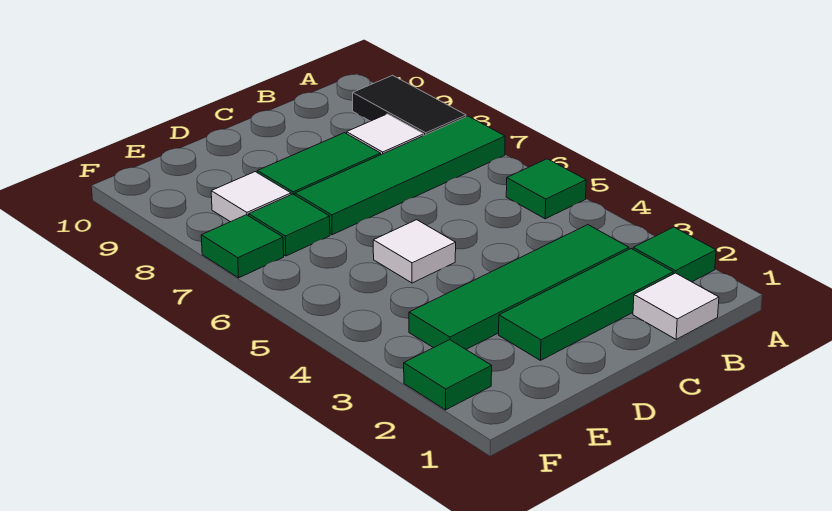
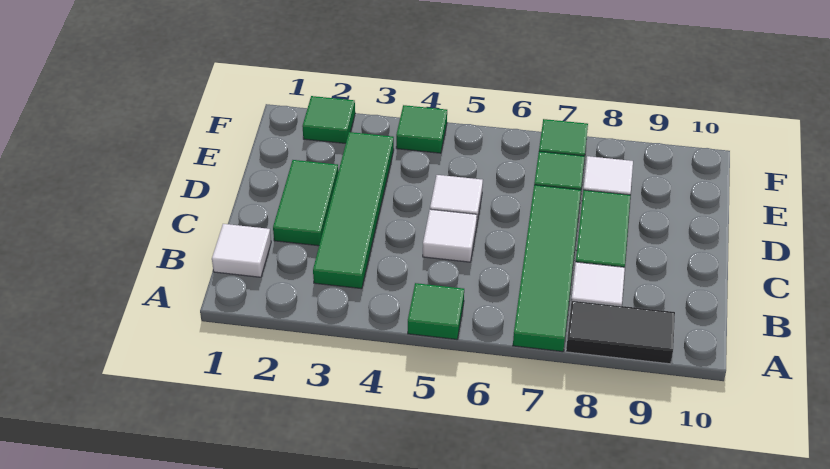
green 1x1 tile [633,227,716,282] -> green 1x1 tile moved to [396,105,447,153]
green 1x3 tile [499,249,673,360] -> green 1x2 tile [273,160,338,246]
none -> white 1x1 tile [423,209,477,262]

